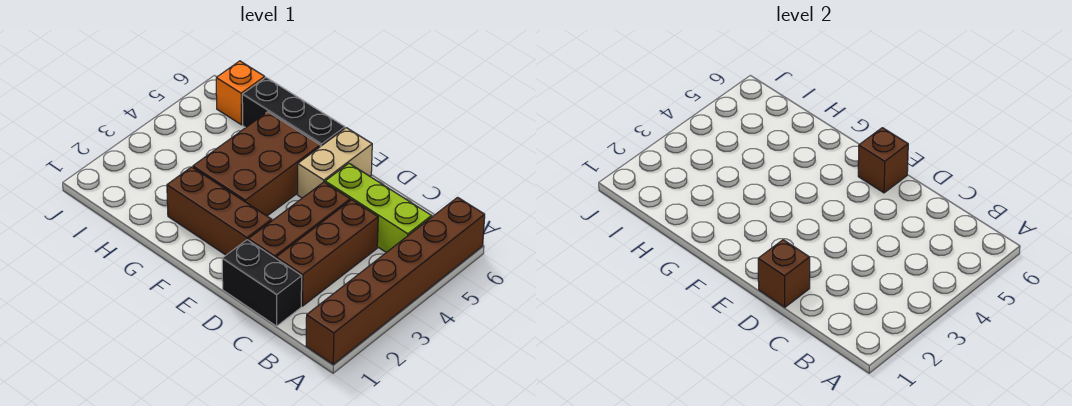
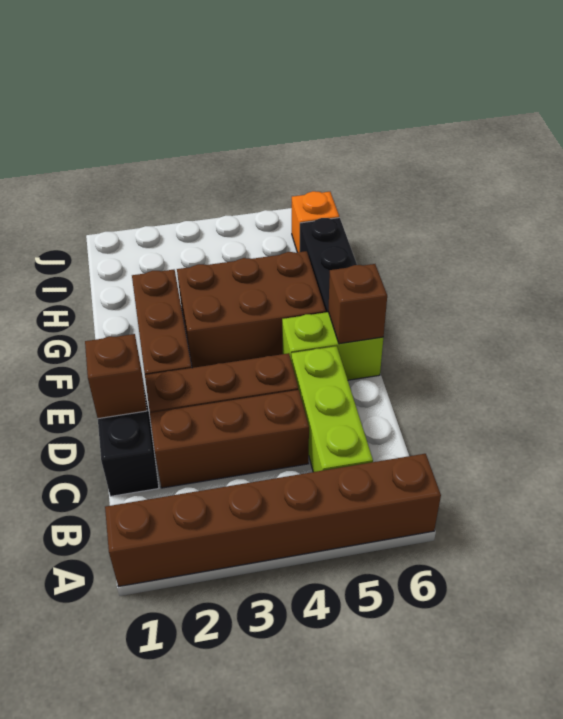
tan 1x2 brick [297,128,372,198] -> lime 1x2 brick [282,312,383,380]

